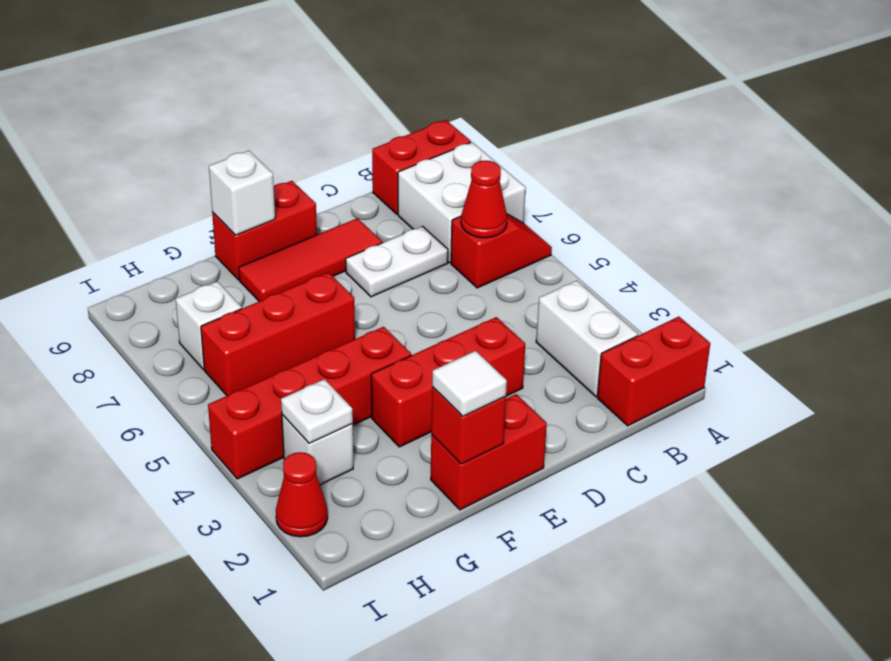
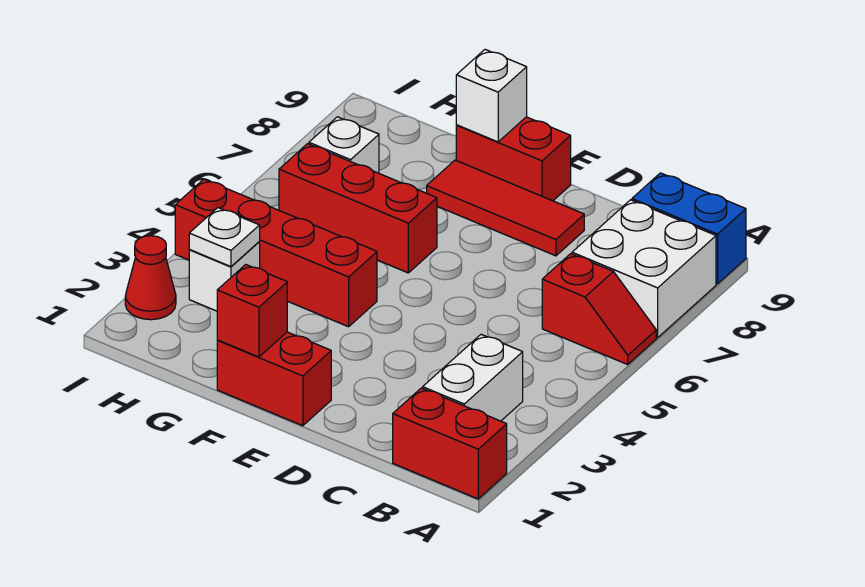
red 1x2 brick [372,120,471,214] -> blue 1x2 brick [632,173,746,284]
red 1x1 cone [461,161,507,238] -> none
white 1x2 plate [346,226,448,297] -> none
red 1x3 brick [371,317,525,447] -> none
white 1x1 tile [432,351,507,416] -> none

